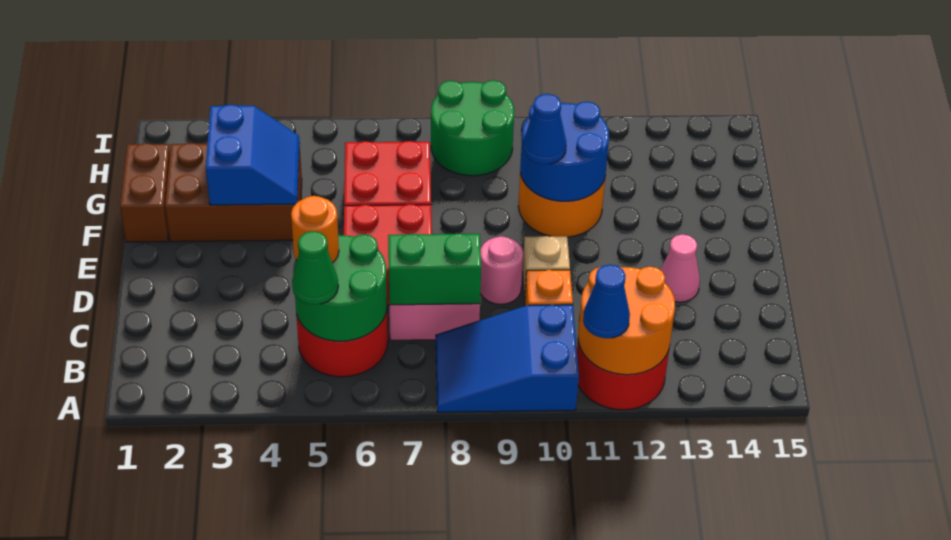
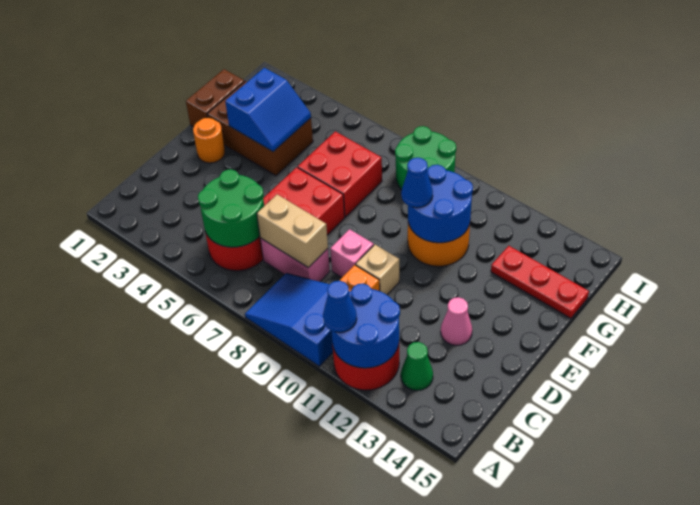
orange 2x2 round brick [578,266,675,375] -> blue 2x2 round brick [331,284,400,368]
green 1x1 cone [292,231,338,305] -> green 1x1 cone moved to [401,342,433,391]
orange 1x1 round brick [291,196,339,263] -> orange 1x1 round brick moved to [193,118,225,163]
green 1x2 brick [388,233,481,305] -> tan 1x2 brick [257,194,328,268]
pink 1x1 round brick [480,236,523,304] -> pink 1x1 brick [330,229,374,277]
none -> red 1x3 plate [491,246,589,318]

